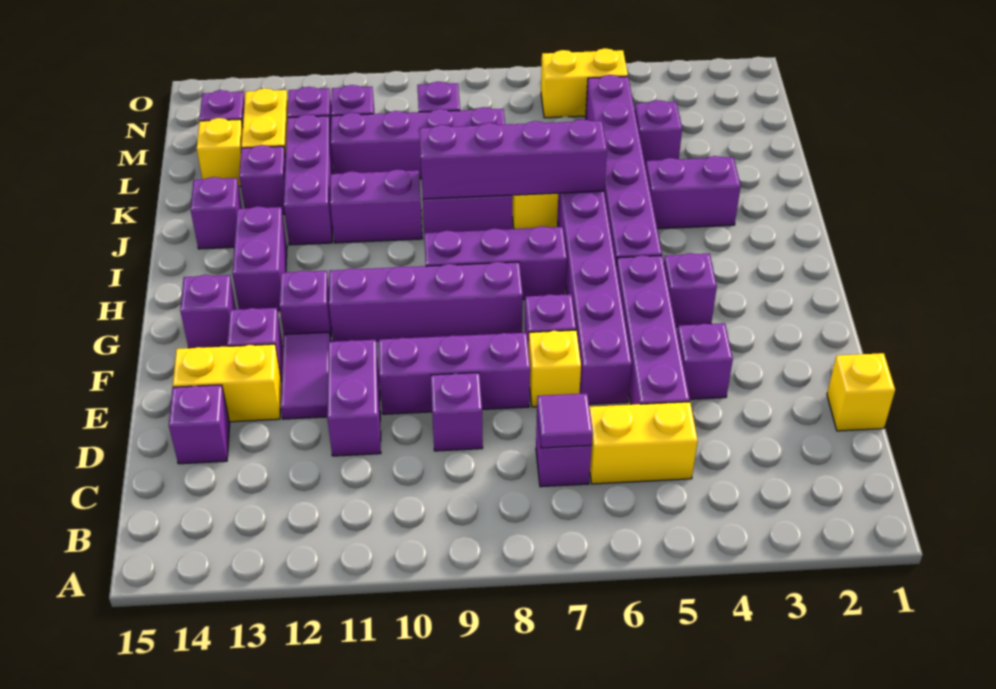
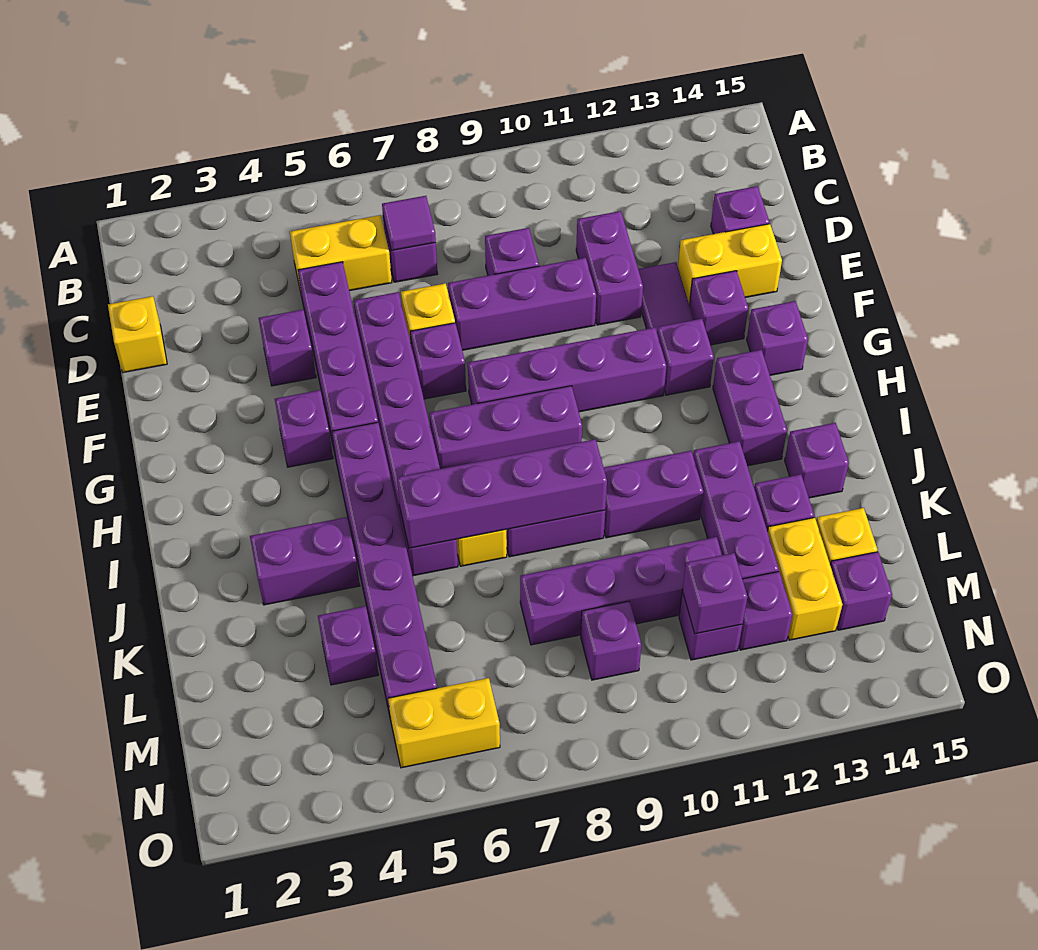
none -> purple 1x1 brick [682,553,747,634]

